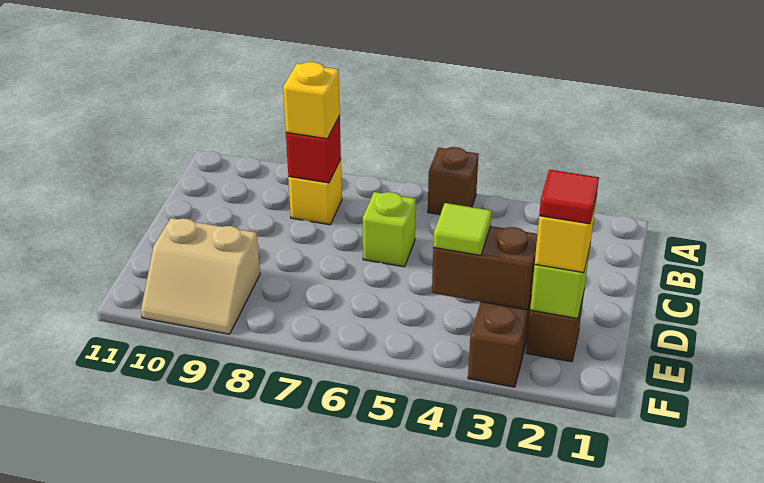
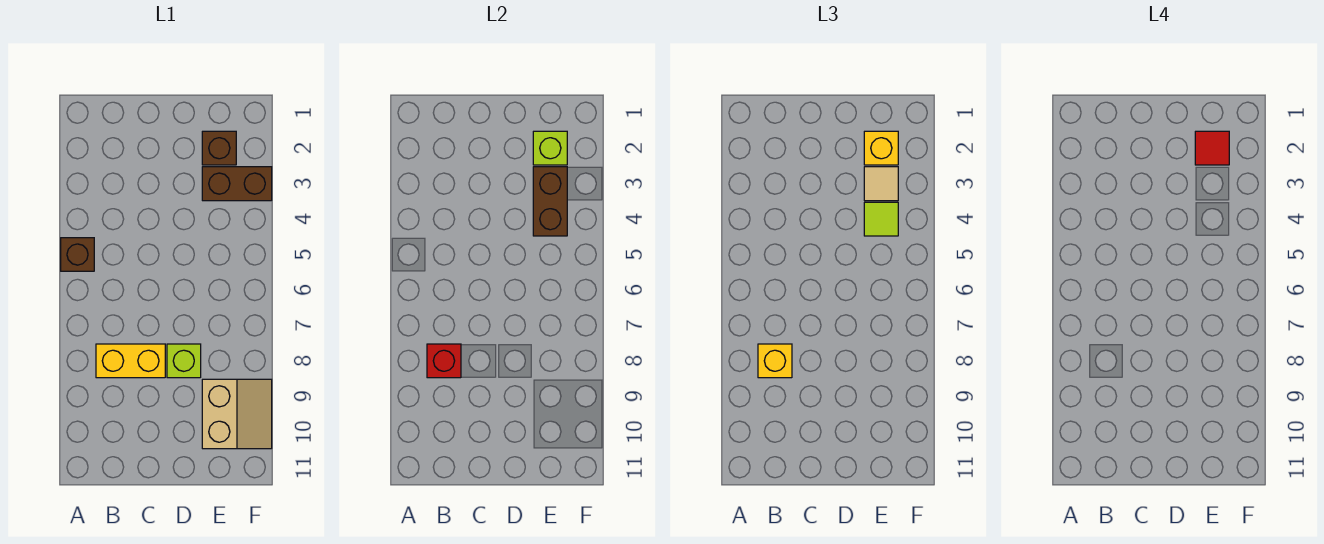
yellow 1x1 brick [288,159,342,225] -> yellow 1x2 brick [96,344,165,378]
lime 1x1 brick [362,192,416,267] -> lime 1x1 brick moved to [167,344,201,378]
none -> tan 1x1 tile [864,167,898,201]

